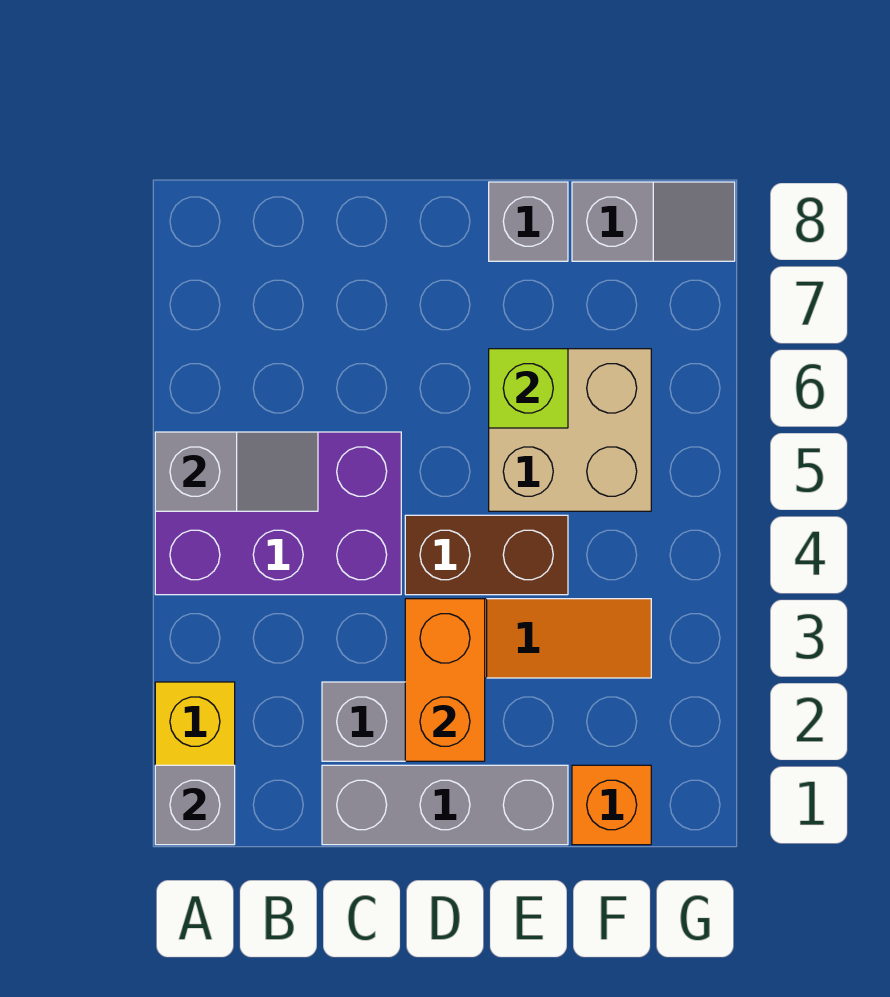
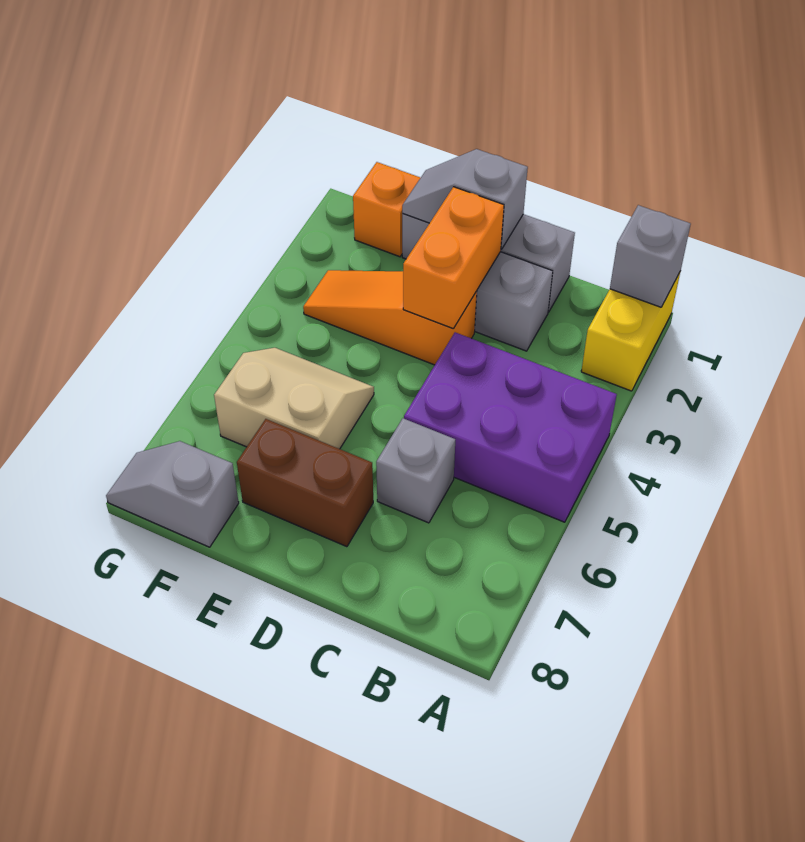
grey 1x2 slope [155,432,318,511] -> grey 1x2 slope moved to [402,149,528,249]
brown 1x2 brick [405,515,568,595] -> brown 1x2 brick moved to [237,419,373,547]
tan 2x2 brick [489,349,651,511] -> tan 2x2 slope [214,348,374,449]
lime 1x1 brick [489,349,568,428] -> none
grey 1x1 brick [489,182,568,261] -> grey 1x1 brick moved to [376,418,455,523]

